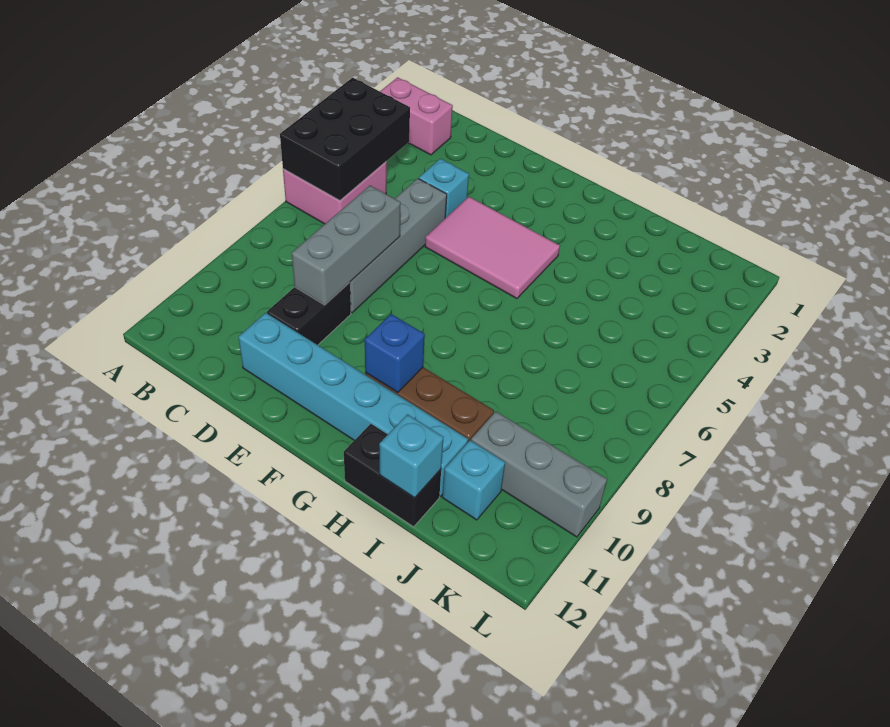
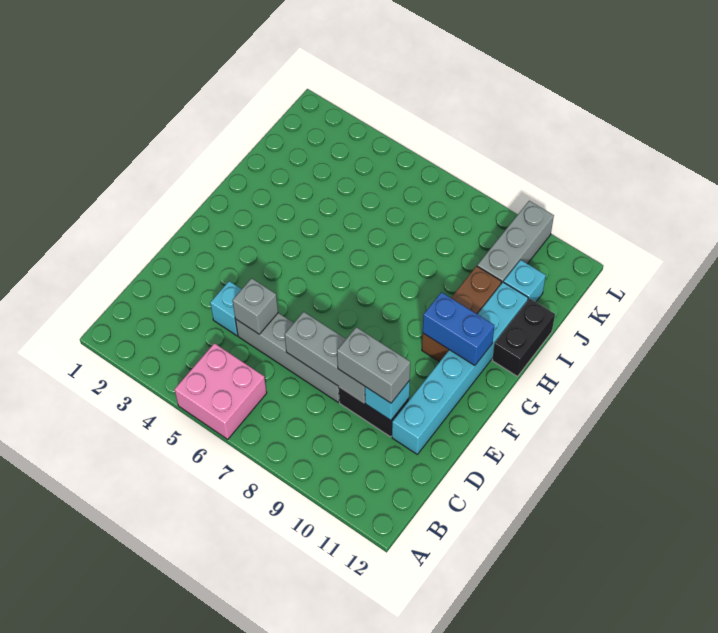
pink 1x2 brick [380,77,453,155] -> none
black 2x3 brick [280,78,410,201] -> none
none -> grey 1x1 brick [232,278,278,334]
none -> grey 1x2 brick [337,327,410,403]
pink 2x3 tile [425,197,560,299] -> none
blue 1x1 brick [365,314,425,392] -> blue 1x2 brick [423,292,494,366]
cyan 1x1 brick [379,414,444,498] -> cyan 1x1 brick moved to [365,380,410,420]

